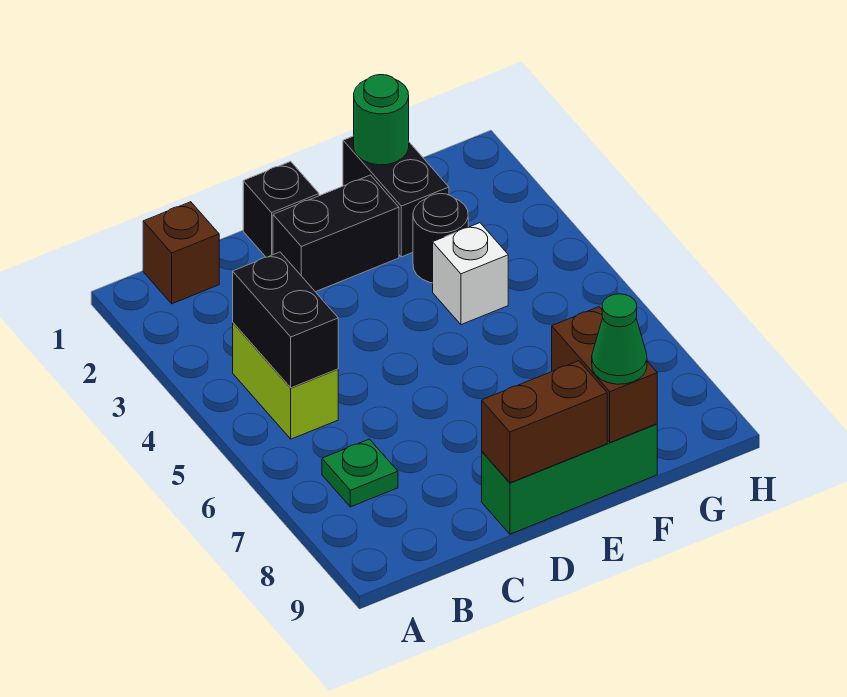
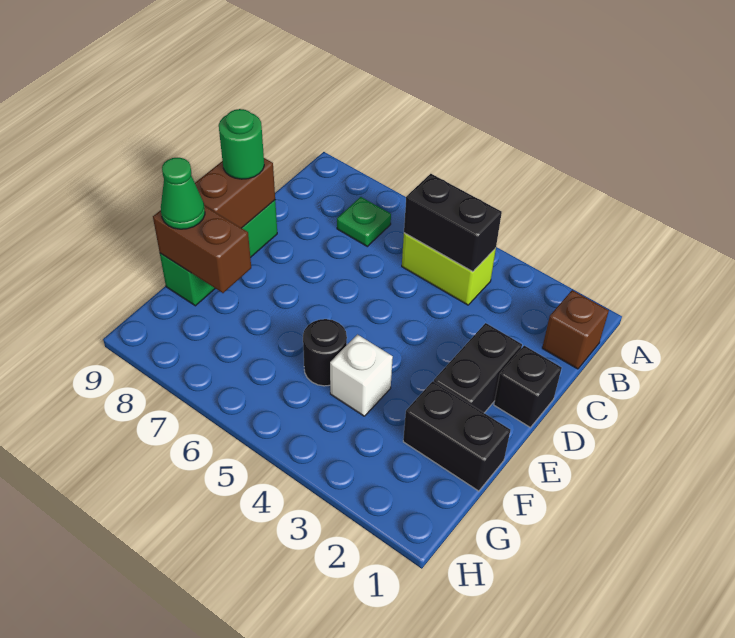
green 1x1 round brick [354,75,409,165] -> green 1x1 round brick moved to [219,109,264,179]
black 1x1 round brick [413,194,468,283] -> black 1x1 round brick moved to [303,319,347,386]

